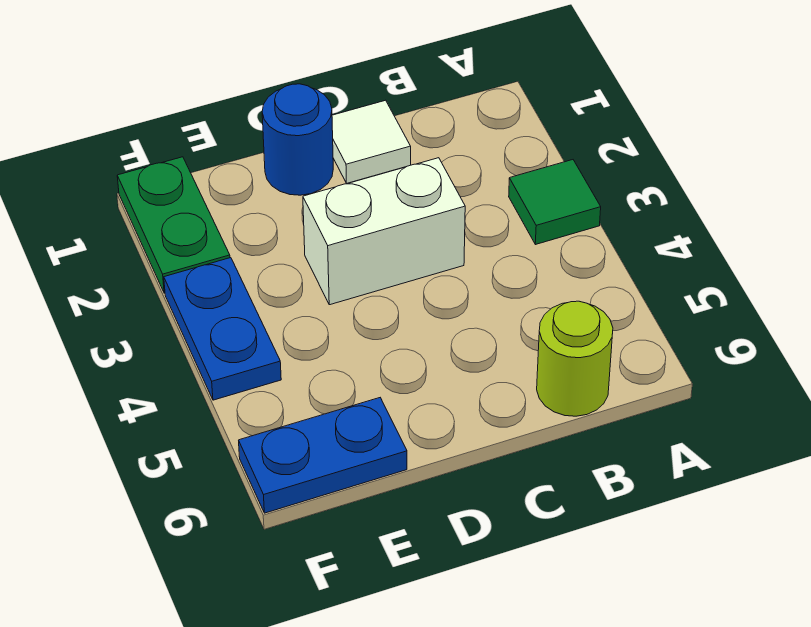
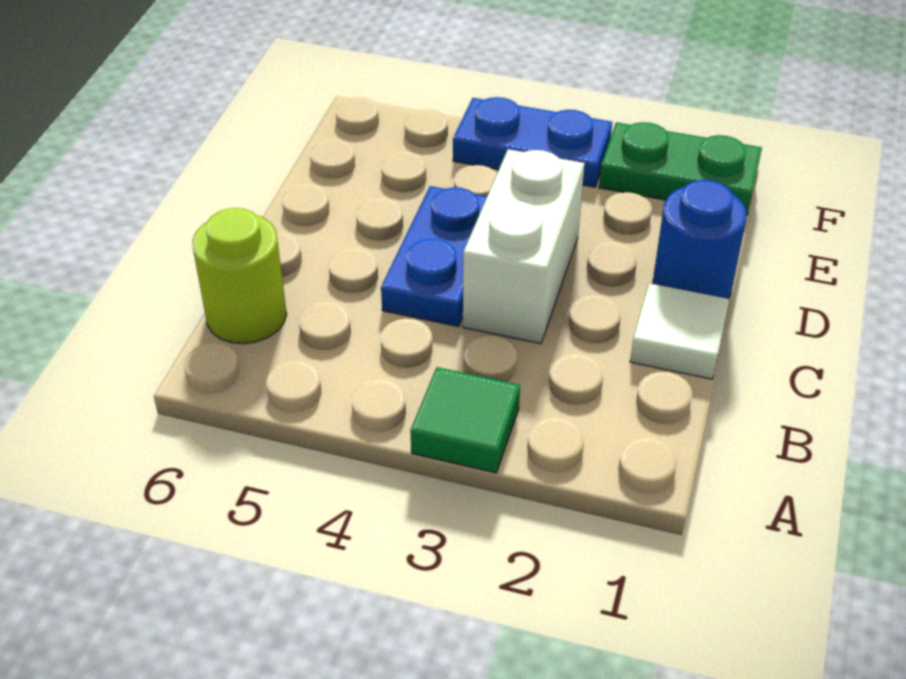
blue 1x2 plate [239,398,407,513] -> blue 1x2 plate moved to [381,186,487,327]

